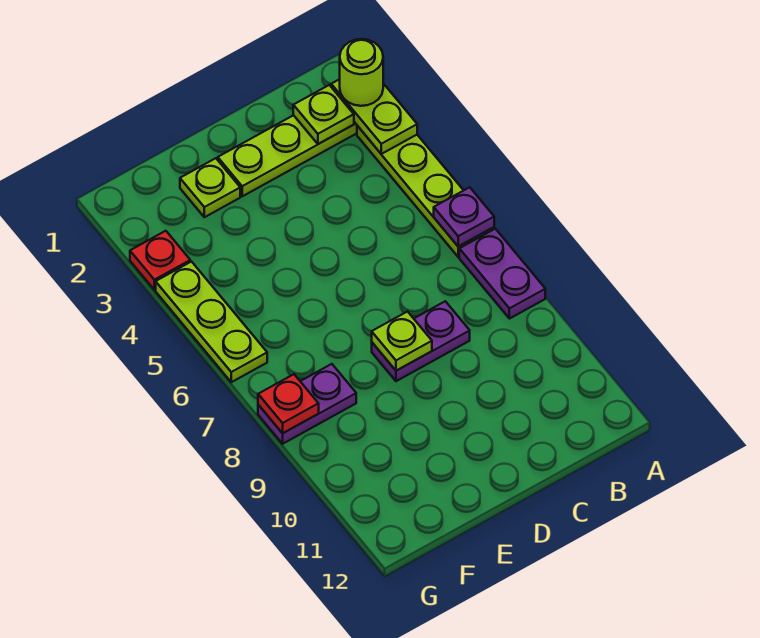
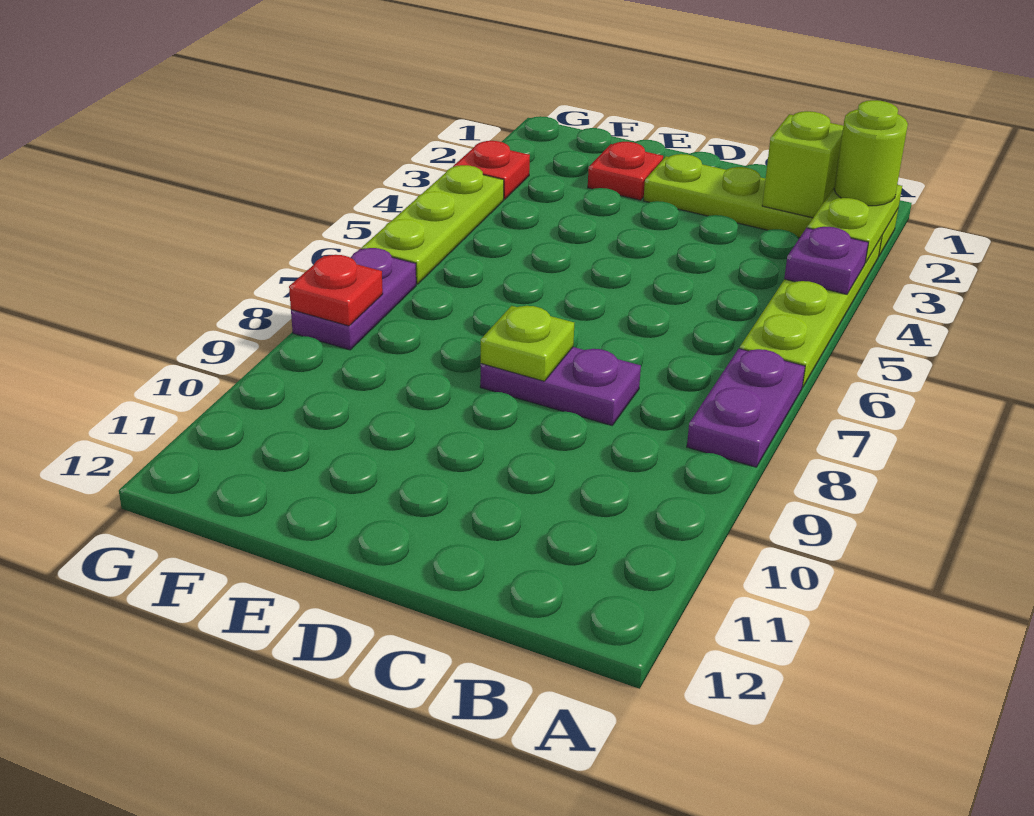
purple 1x1 plate [434,187,494,246] -> purple 1x1 plate moved to [784,227,868,294]
lime 1x1 plate [293,85,354,144] -> lime 1x1 brick [762,111,843,218]
lime 1x1 plate [180,158,240,217] -> red 1x1 plate [588,142,663,200]
purple 1x2 plate [258,364,356,444] -> purple 1x2 plate turned to [291,248,416,350]

